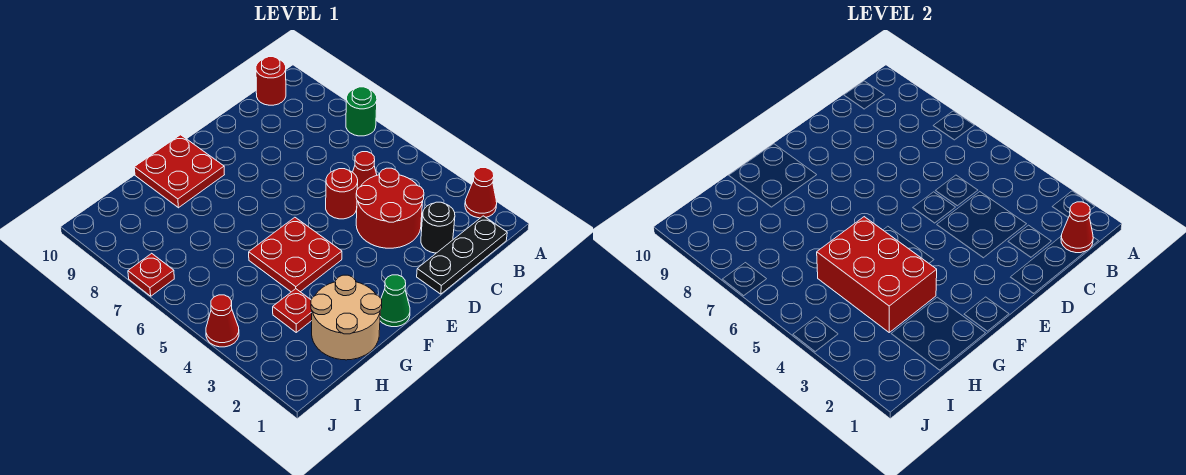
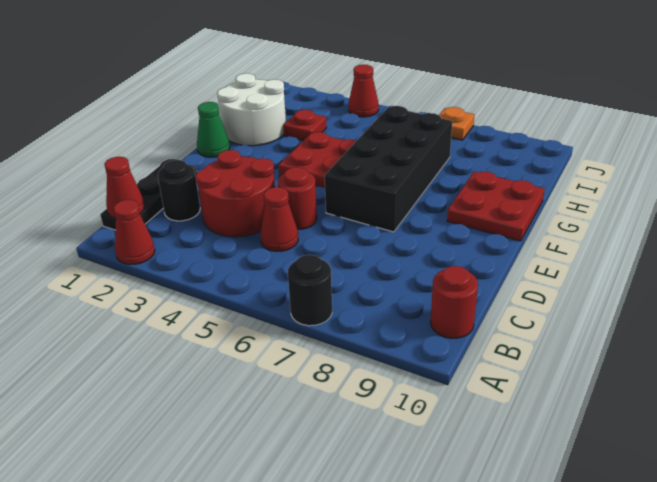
green 1x1 round brick [346,87,377,136] -> black 1x1 round brick [288,255,332,326]
none -> black 2x4 brick [325,106,452,232]
tan 2x2 round brick [311,275,382,360] -> white 2x2 round brick [217,73,286,146]
red 2x3 brick [817,217,937,332] -> none
red 1x1 plate [128,253,174,296] -> orange 1x1 plate [439,107,474,140]

